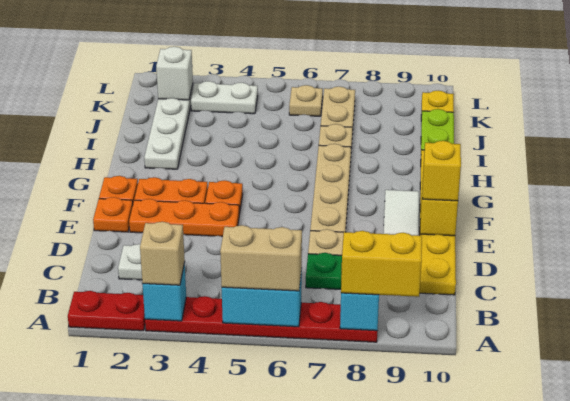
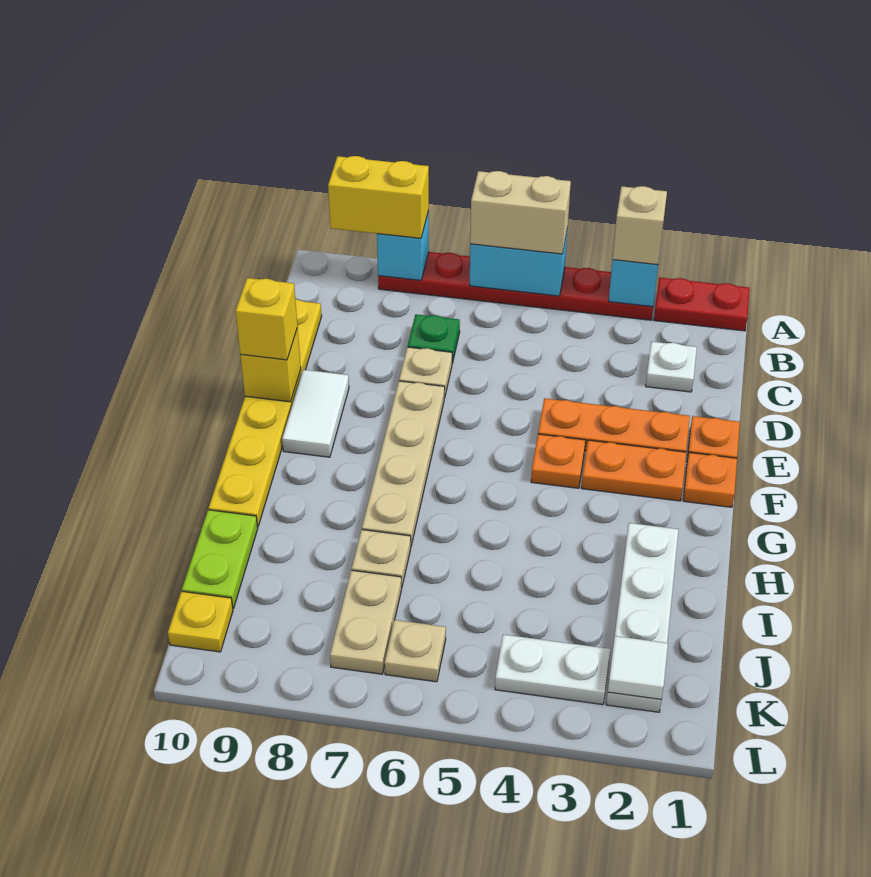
white 1x1 brick [156,47,193,100] -> white 1x1 tile [608,636,668,700]

